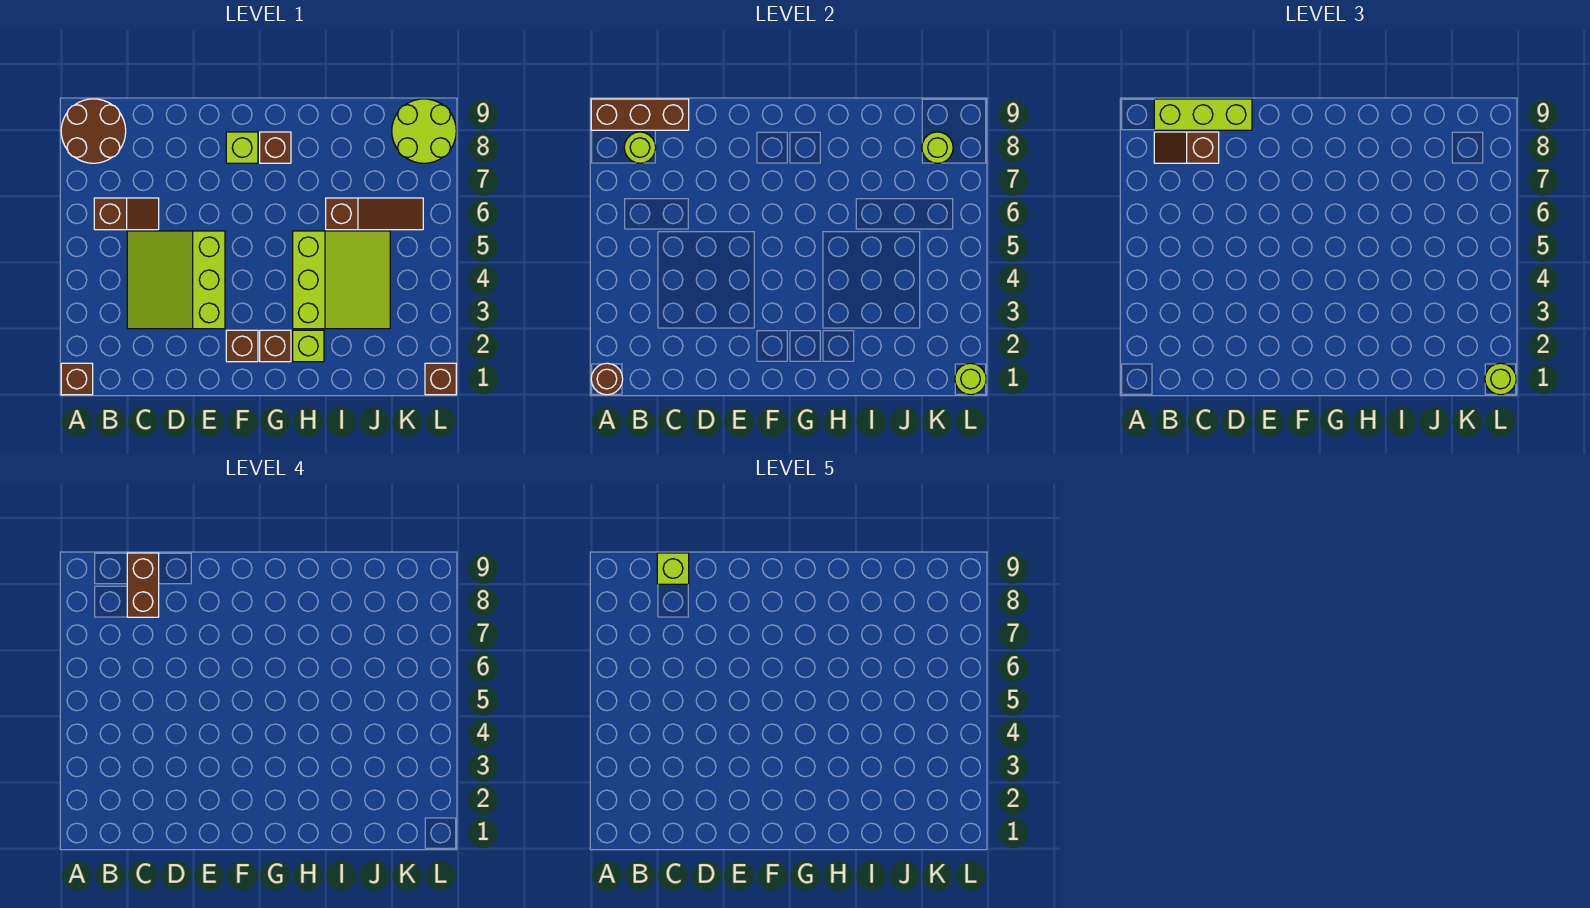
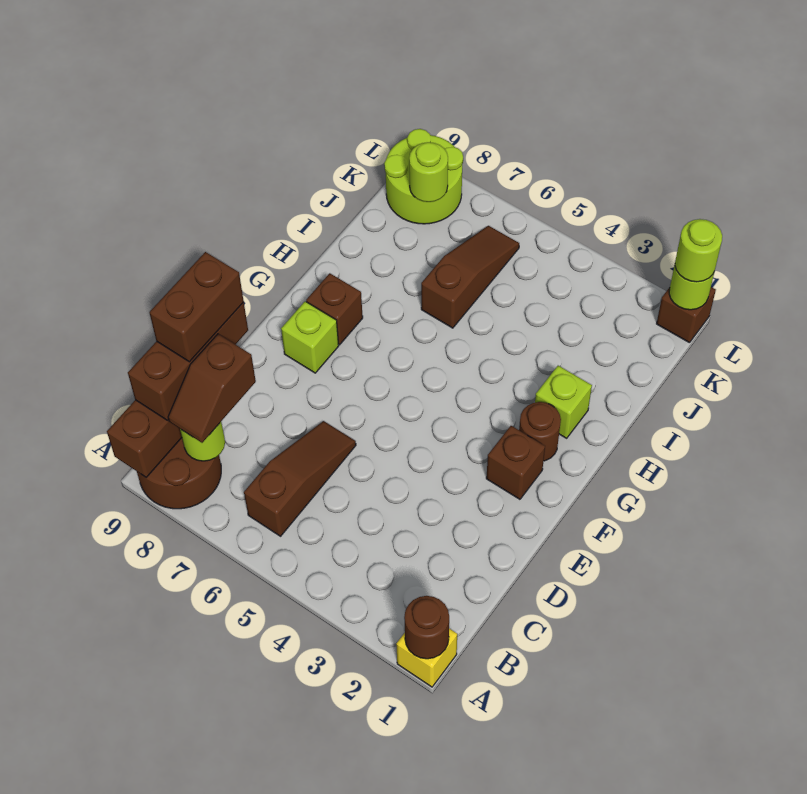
brown 1x1 brick [61,363,93,395] -> yellow 1x1 brick [396,629,457,687]
brown 1x2 slope [94,198,159,230] -> brown 1x3 slope [244,421,356,536]
lime 1x3 brick [1154,99,1252,130] -> brown 1x3 brick [128,302,248,420]
lime 3x3 slope [127,231,225,329] -> none
brown 1x2 brick [127,553,159,617] -> brown 1x2 brick turned to [150,252,244,362]
lime 1x1 brick [657,553,689,584] -> none
brown 1x1 brick [260,330,291,362] -> brown 1x1 round brick [519,402,561,461]
lime 3x3 slope [293,231,390,329] -> none

